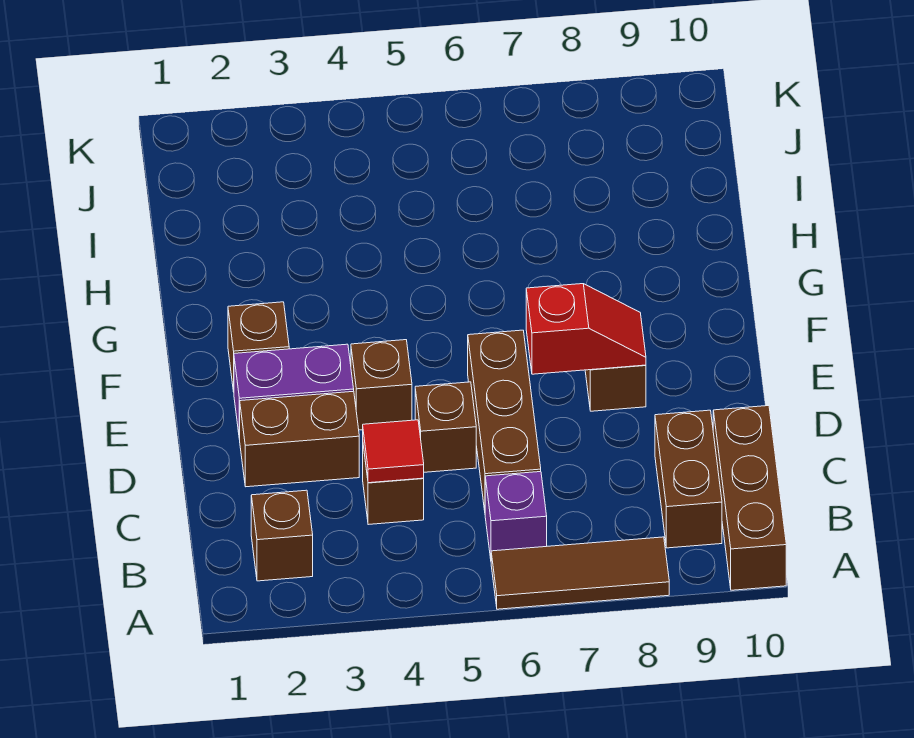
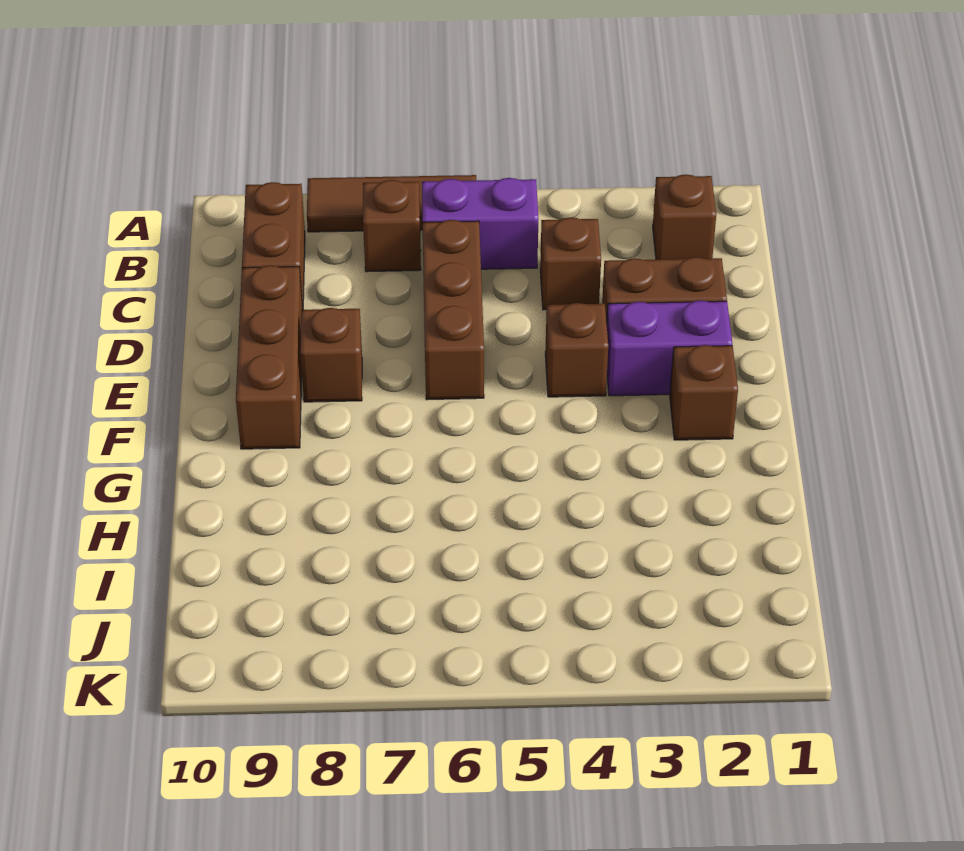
brown 1x3 brick [713,406,786,590] -> brown 1x3 brick moved to [236,265,303,449]
purple 1x1 brick [485,472,547,559] -> purple 1x2 brick [422,178,538,269]
red 1x1 tile [363,420,424,483] -> none
brown 1x1 brick [415,382,476,472] -> brown 1x1 brick moved to [363,180,421,272]
red 1x2 slope [526,284,646,374] -> none

